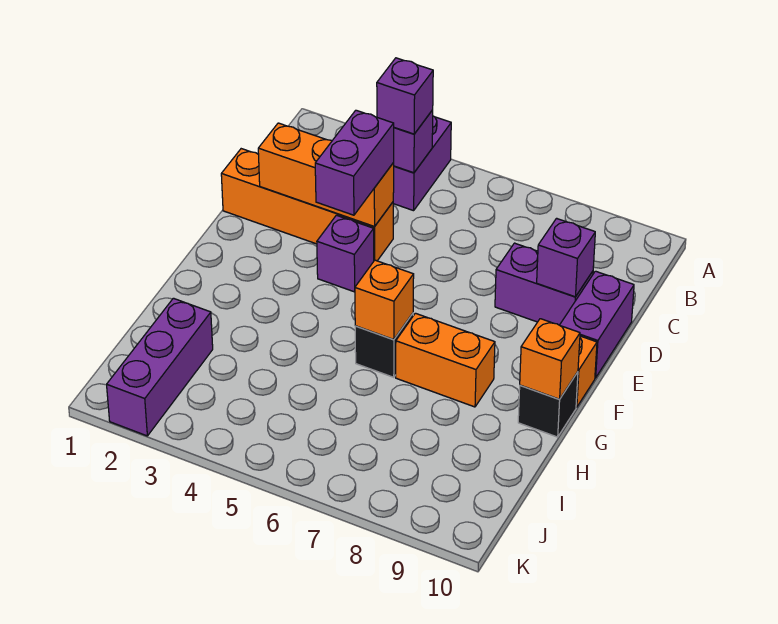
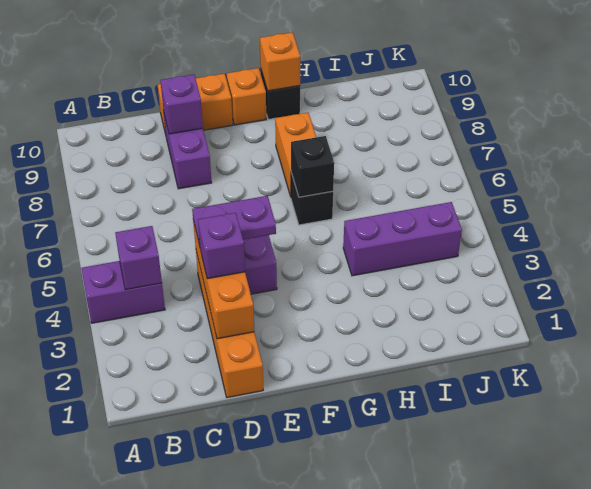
purple 1x1 brick [377,58,433,134] -> purple 1x1 brick moved to [198,213,245,279]
purple 1x2 brick [315,110,394,215] -> purple 1x2 plate [192,196,276,246]
purple 1x2 brick [560,271,634,378] -> orange 1x2 brick [158,74,233,134]
orange 1x1 brick [355,260,414,340] -> black 1x1 brick [291,136,334,197]
purple 1x3 brick [107,298,213,436] -> purple 1x3 brick moved to [343,202,462,276]

